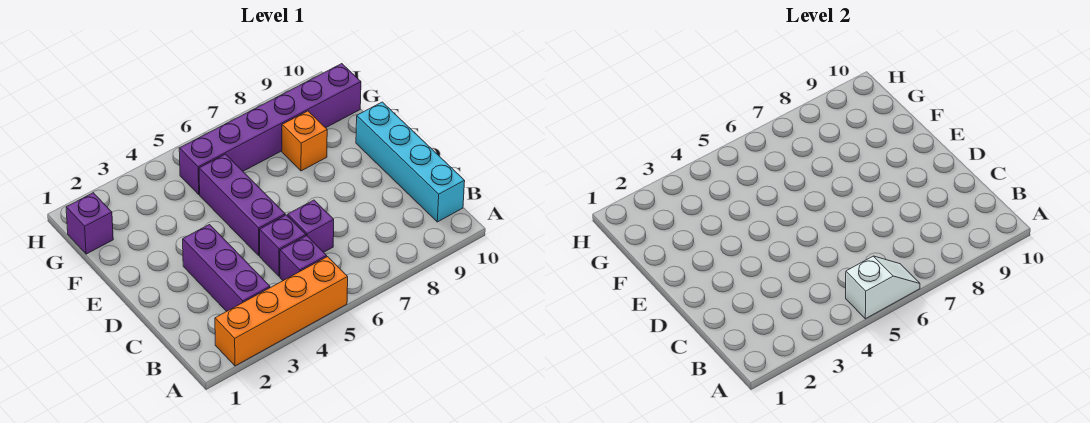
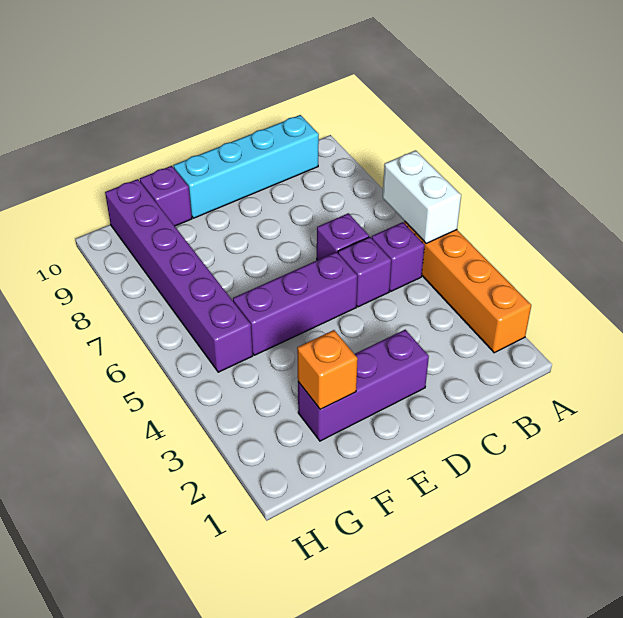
white 1x2 slope [846,256,920,319] -> white 1x2 brick [383,150,461,243]
purple 1x3 brick [183,225,270,311] -> purple 1x3 brick moved to [298,330,429,441]
orange 1x1 brick [282,111,327,171] -> orange 1x1 brick moved to [297,330,358,409]
purple 1x1 brick [66,193,113,254] -> purple 1x1 brick moved to [140,166,192,226]

